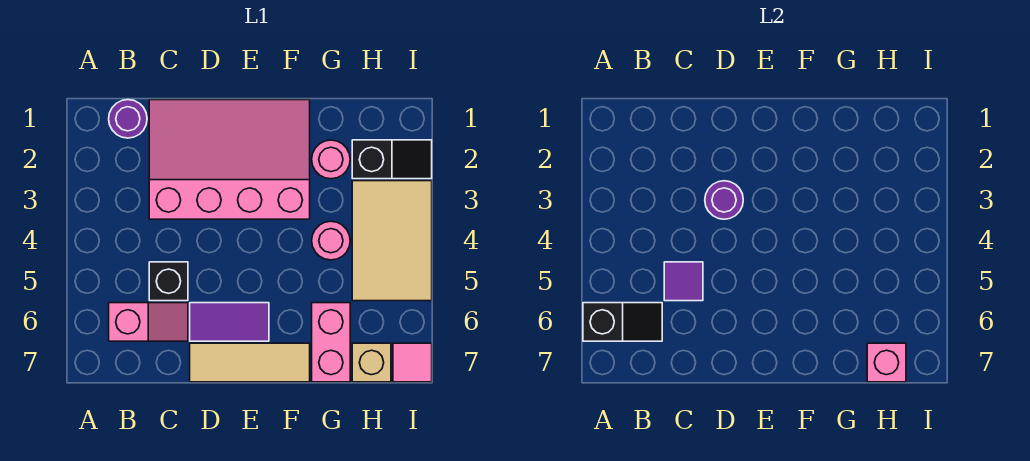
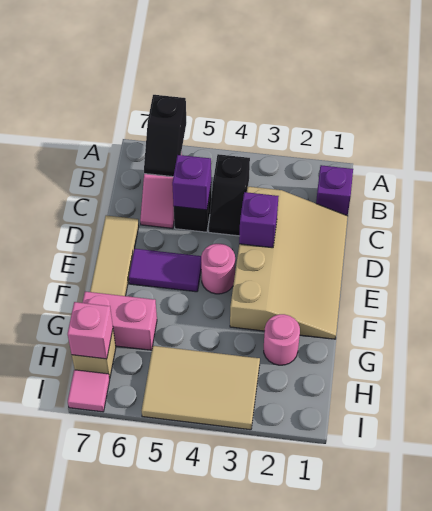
purple 1x1 round brick [109,100,147,138] -> purple 1x1 brick [316,165,353,216]
pink 3x4 slope [149,100,310,219] -> tan 3x4 slope [230,187,348,339]
purple 1x1 tile [664,262,703,301] -> purple 1x1 brick [172,155,211,210]
purple 1x1 round brick [705,181,743,219] -> purple 1x1 brick [239,192,279,248]
purple 1x2 tile [190,303,269,341] -> purple 1x2 tile turned to [129,249,201,292]
pink 1x1 round brick [312,221,350,260] -> pink 1x1 round brick moved to [201,244,235,294]
black 1x2 slope [352,140,432,179] -> black 1x2 slope moved to [209,154,250,236]

